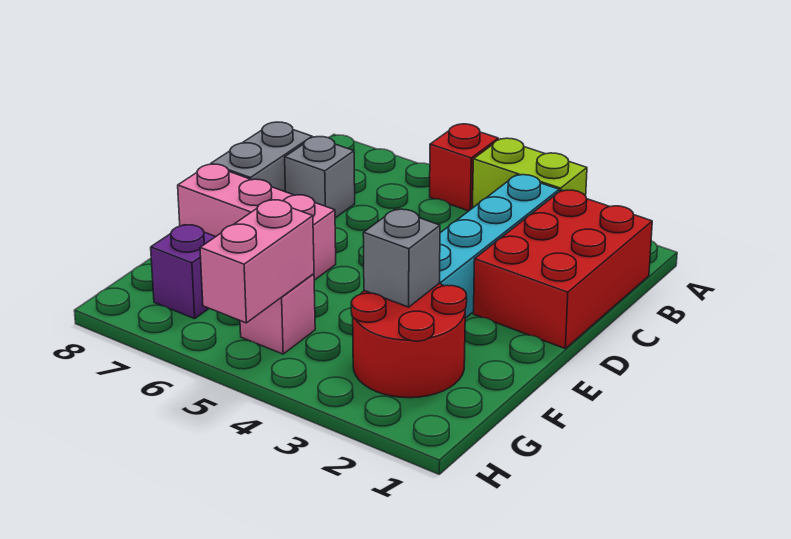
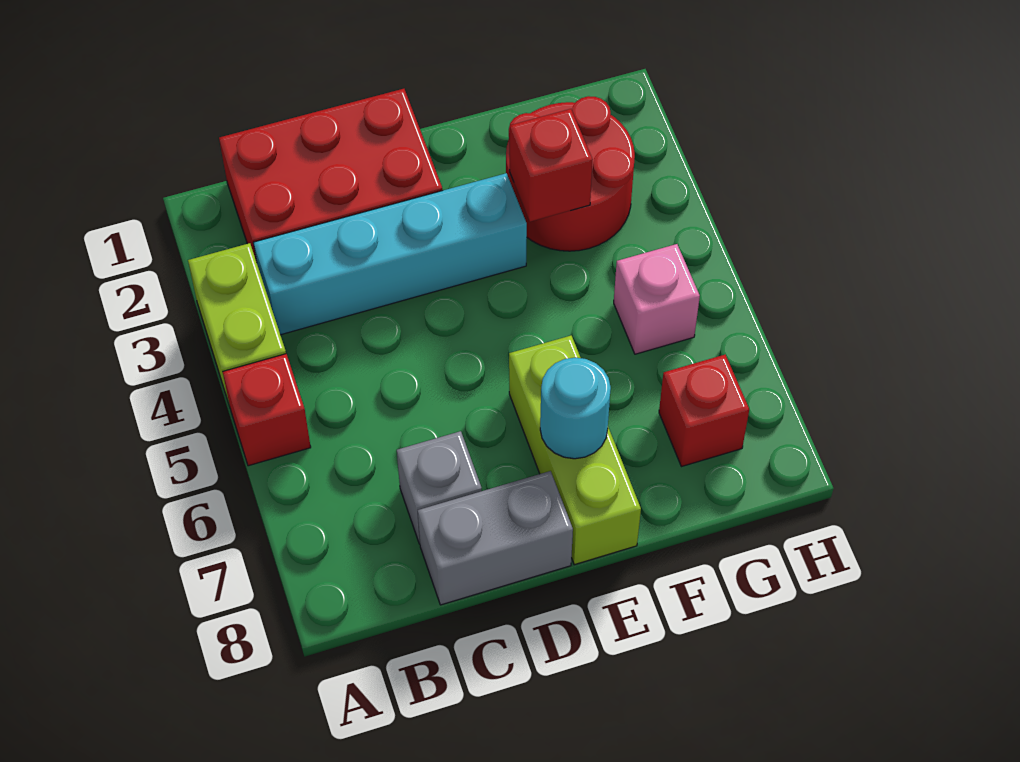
pink 1x3 brick [178,164,336,280] -> lime 1x3 brick [509,335,641,565]
none -> cyan 1x1 round brick [540,358,611,459]
grey 1x1 brick [363,209,440,307] -> red 1x1 brick [510,109,593,222]
pink 1x2 brick [200,200,314,323] -> none
purple 1x1 brick [151,225,216,319] -> red 1x1 brick [659,355,749,467]

